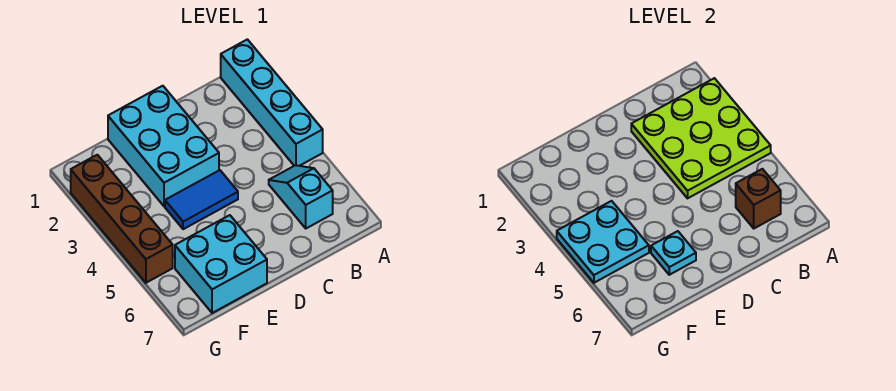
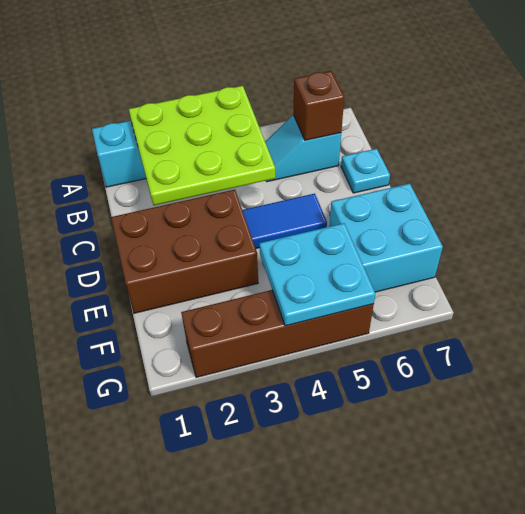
cyan 2x3 brick [108,86,219,206] -> brown 2x3 brick [111,190,258,313]
blue 1x2 tile [165,170,238,229] -> blue 1x2 tile turned to [242,194,327,249]
cyan 1x1 plate [651,231,696,275] -> cyan 1x1 plate moved to [341,149,390,193]

